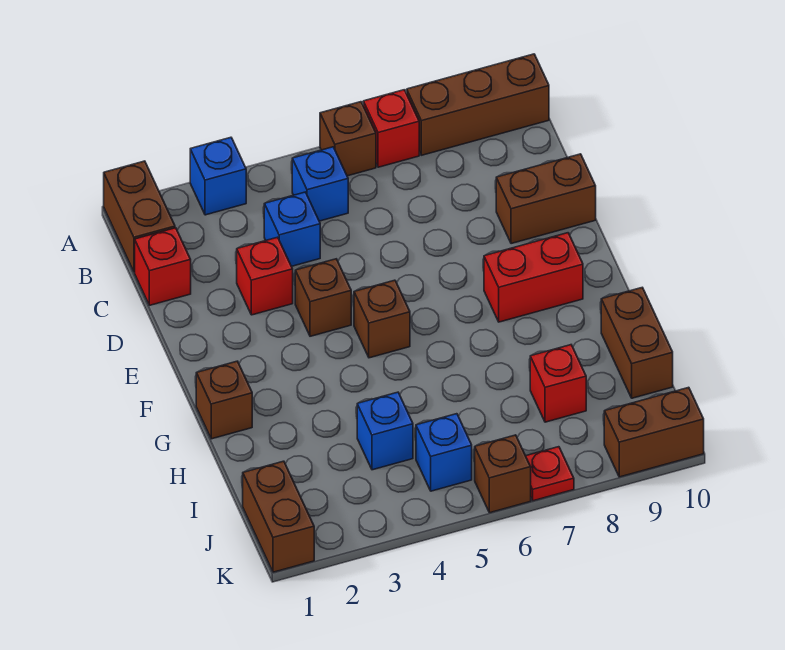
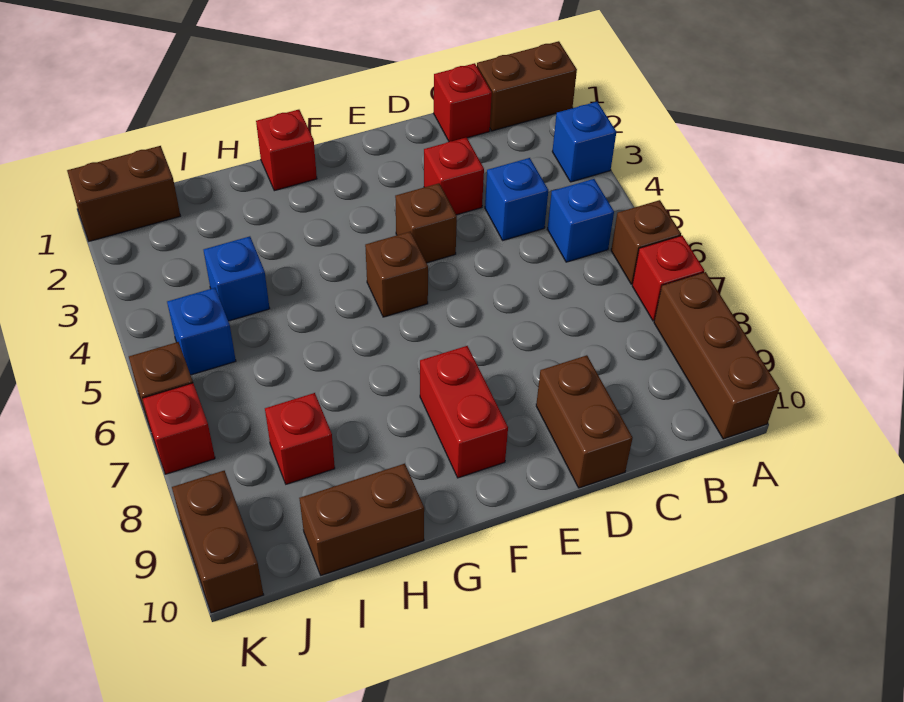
brown 1x1 brick [196,361,252,439] -> red 1x1 brick [256,110,317,191]
red 1x1 plate [526,447,574,501] -> red 1x1 brick [142,383,215,474]

